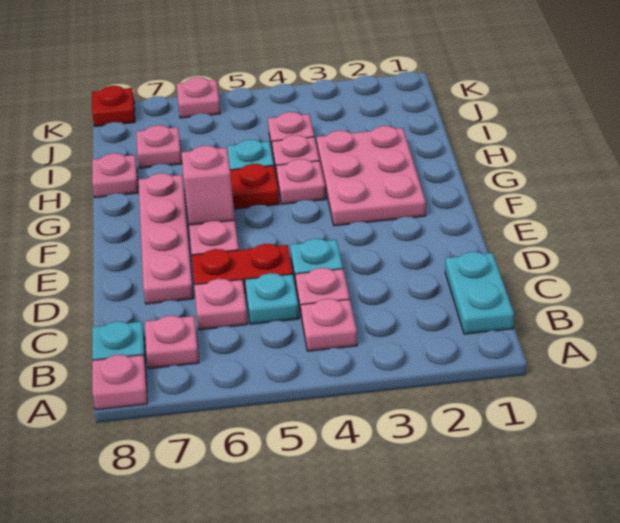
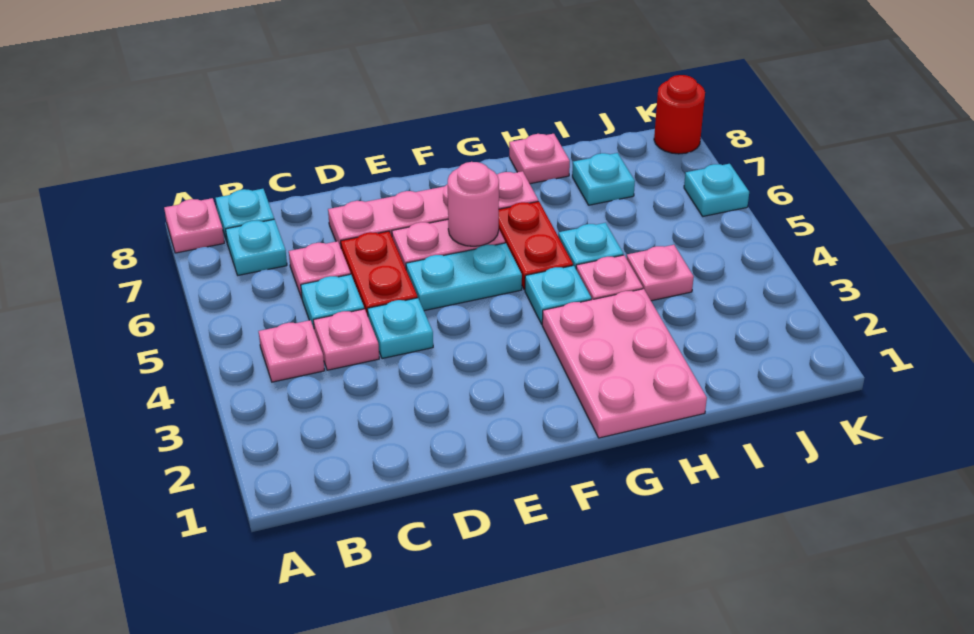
cyan 1x2 plate [445,252,514,334] -> cyan 1x2 plate moved to [406,243,522,311]
pink 1x1 plate [145,316,199,369] -> cyan 1x1 plate [226,219,287,275]
pink 2x3 plate [317,126,426,226] -> pink 2x3 plate turned to [542,289,707,438]
pink 1x1 brick [181,146,235,225] -> pink 1x1 round brick [448,162,499,246]
pink 1x1 plate [276,159,326,204] -> cyan 1x1 plate [525,266,592,324]
pink 1x1 plate [136,125,182,168] -> cyan 1x1 plate [572,153,635,205]
pink 1x1 plate [177,77,220,118] -> cyan 1x1 plate [684,164,749,216]
red 1x1 plate [92,86,135,126] -> red 1x1 round brick [654,75,705,154]

